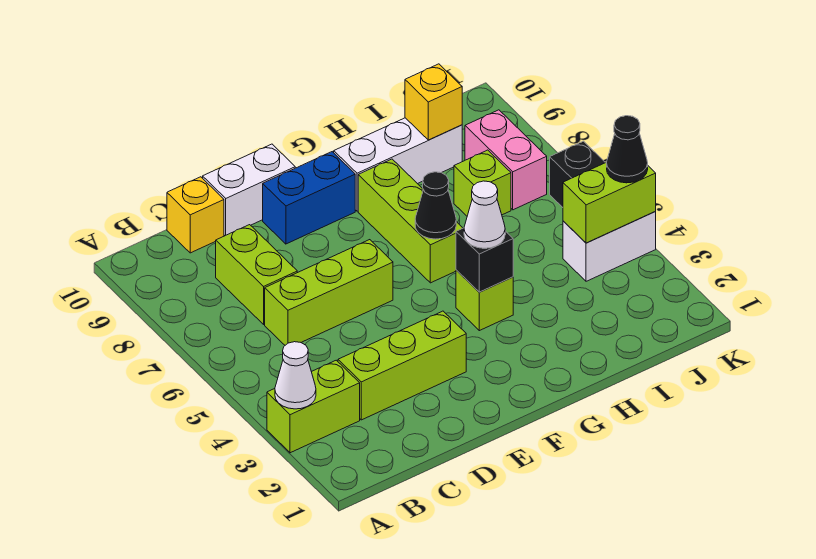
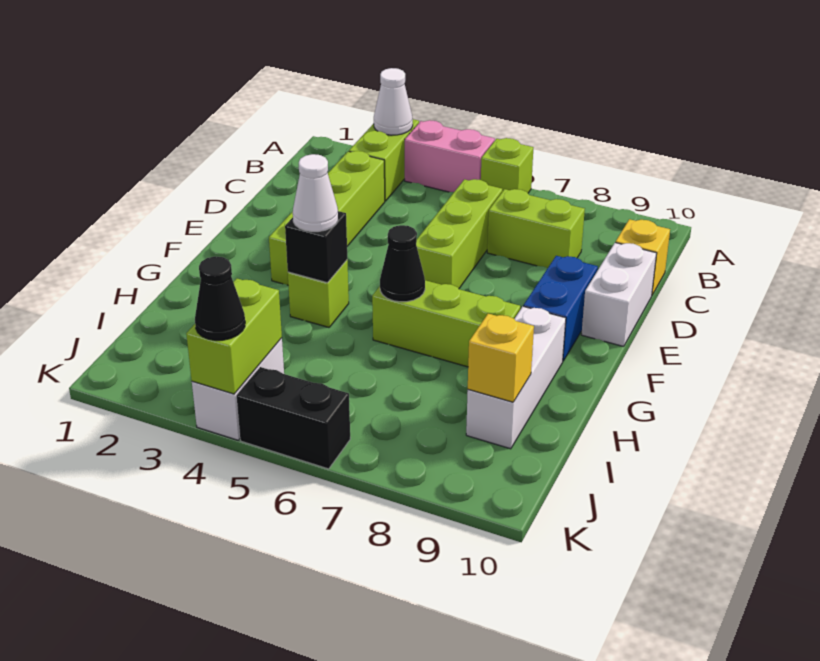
lime 1x3 brick [338,311,466,420] -> lime 1x4 brick [269,151,385,285]
lime 1x1 brick [454,150,511,216] -> lime 1x1 brick moved to [481,138,533,193]
pink 1x2 brick [465,110,547,210] -> pink 1x2 brick moved to [405,120,495,192]

